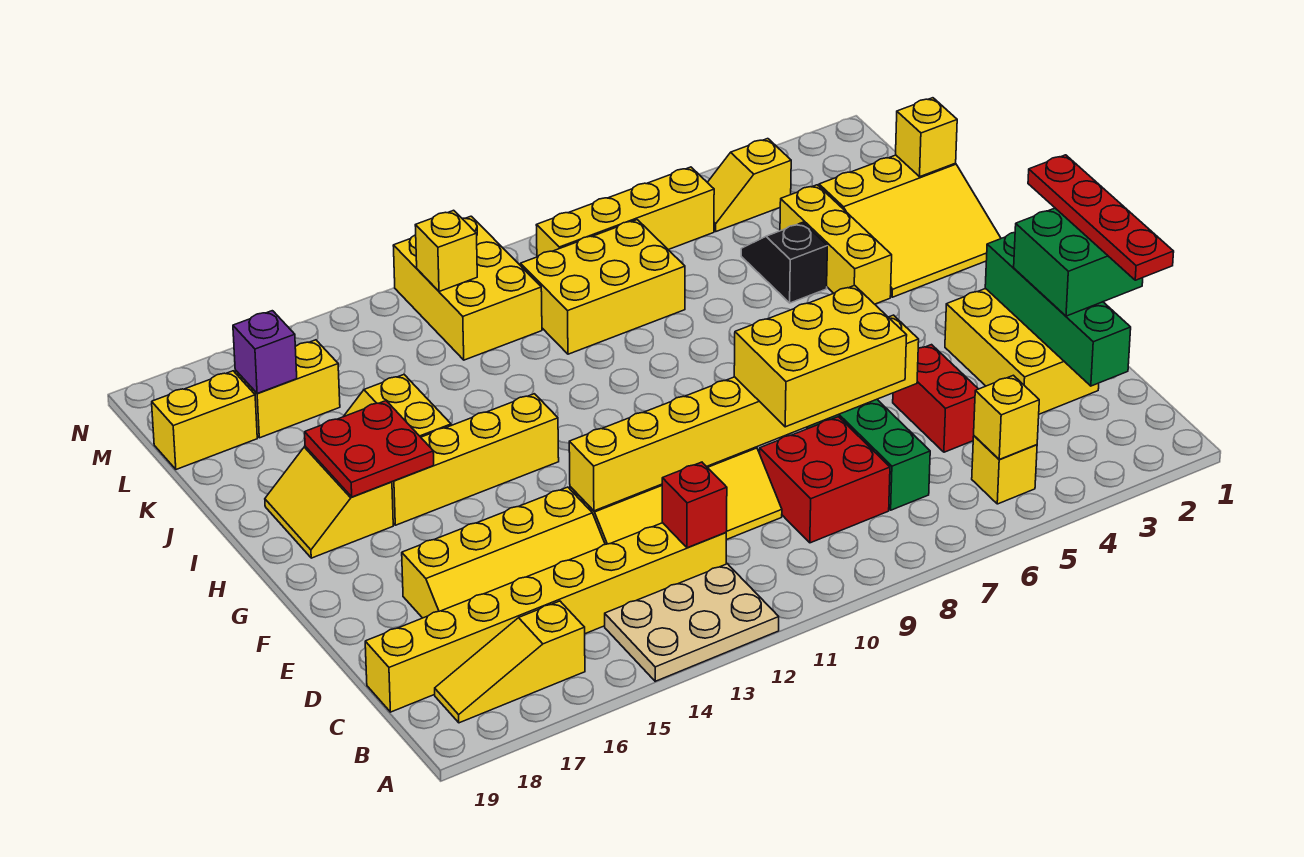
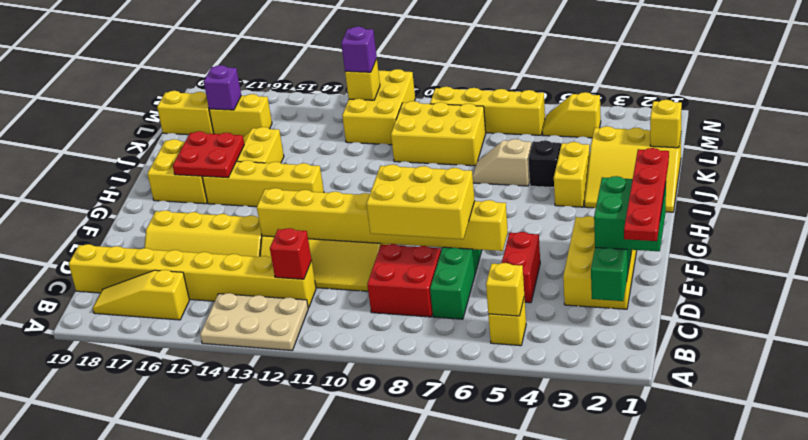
yellow 2x2 slope [265,447,393,558] -> yellow 2x2 brick [147,139,207,204]
yellow 1x3 brick [780,185,892,304] -> yellow 1x2 brick [554,142,590,207]
none -> tan 1x2 slope [473,139,531,186]
none -> purple 1x1 brick [341,27,377,72]

